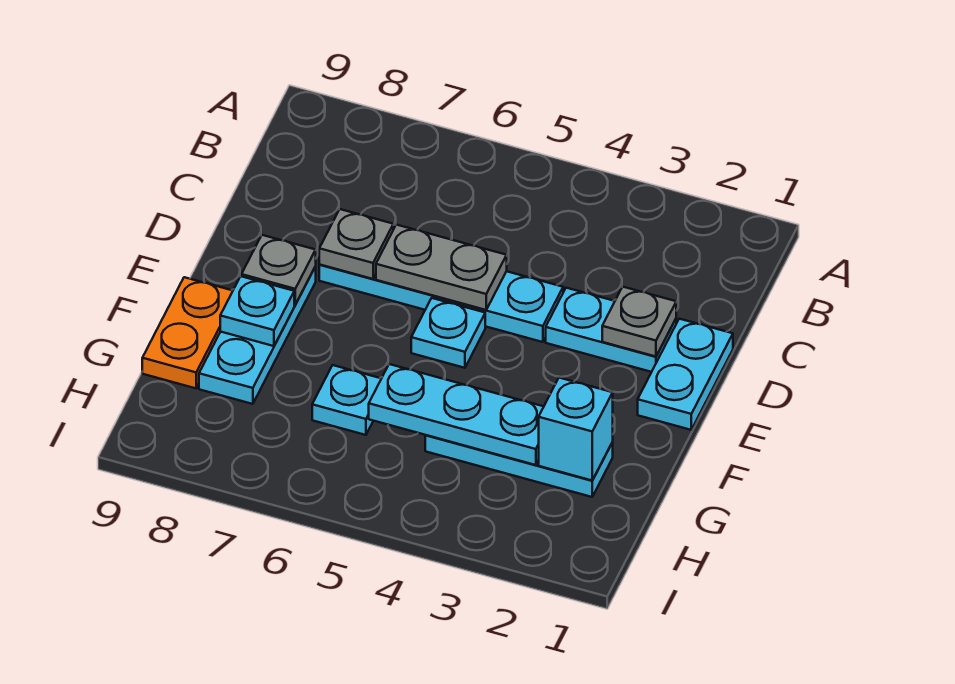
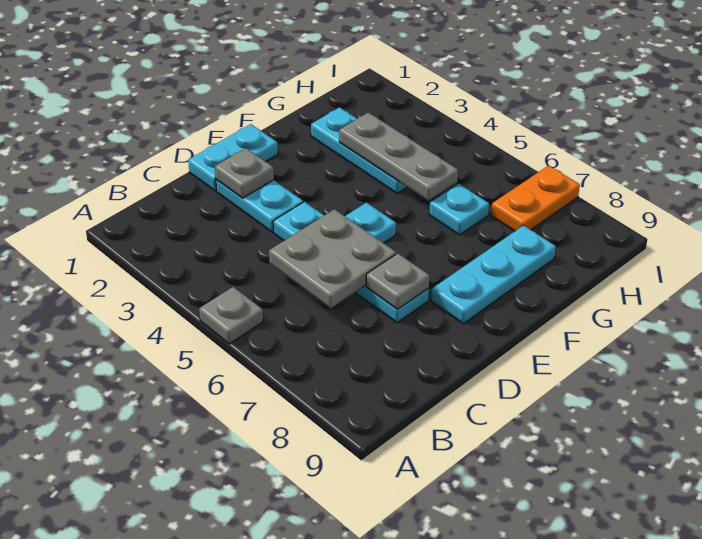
grey 1x2 plate [376,225,507,310] -> grey 2x2 plate [269,209,396,308]
grey 1x1 plate [242,235,316,305] -> grey 1x1 plate moved to [199,287,263,344]
cyan 1x1 plate [220,276,294,346] -> none
orange 1x2 plate [142,277,233,388] -> orange 1x2 plate moved to [491,166,580,231]
cyan 1x1 brick [539,378,613,480] -> none
cyan 1x3 plate [369,364,544,465] -> grey 1x3 plate [339,113,458,201]

